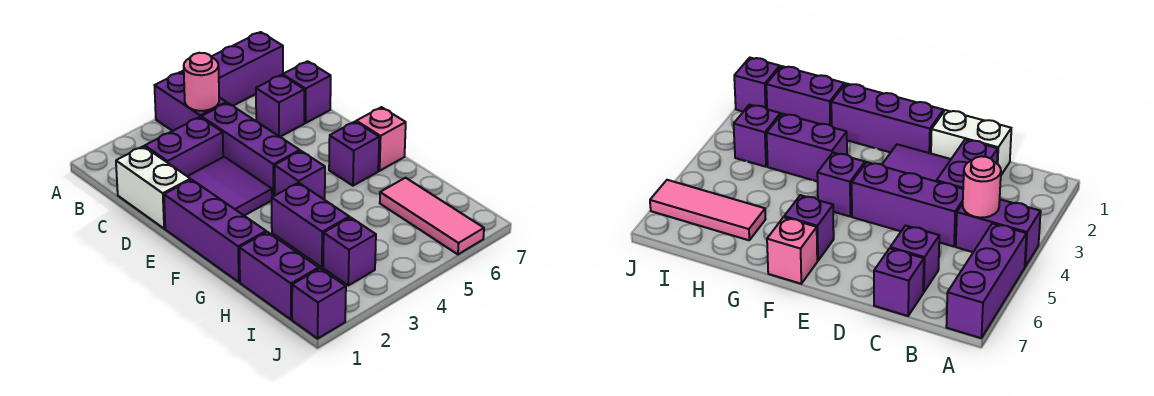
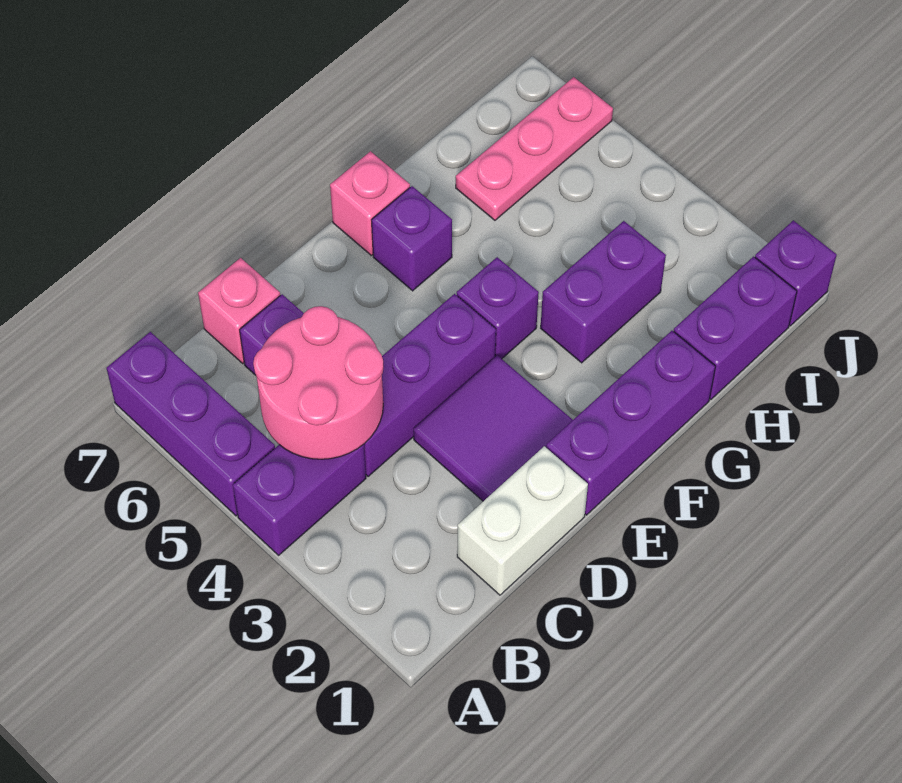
pink 1x1 round brick [184,53,219,111] -> pink 2x2 round brick [253,306,383,459]
purple 1x2 brick [145,117,223,176] -> none
purple 1x1 brick [283,61,331,123] -> pink 1x1 brick [198,258,280,364]
pink 1x3 tile [380,178,484,254] -> pink 1x3 plate [456,77,613,220]
purple 1x1 brick [323,217,376,285] -> none

